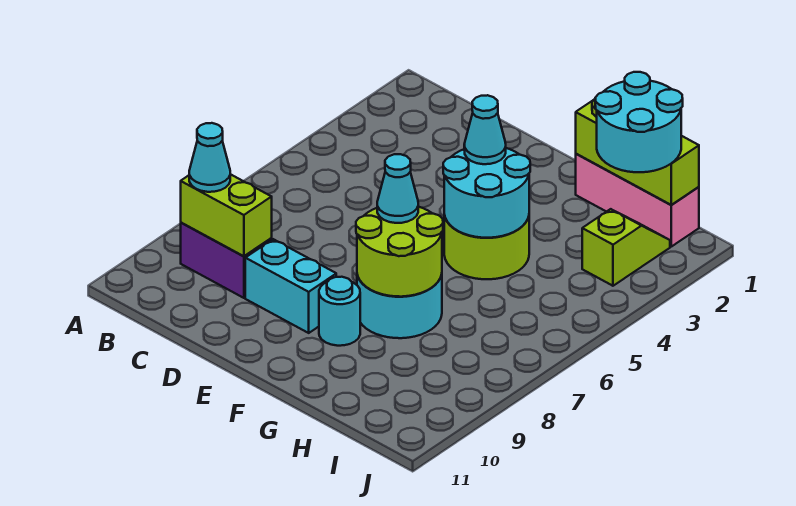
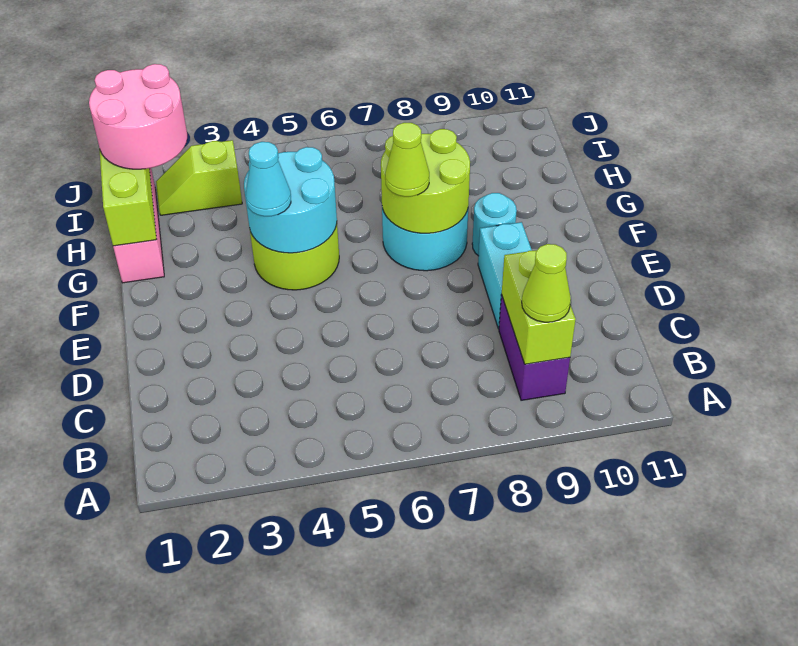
cyan 1x1 cone [189,123,230,192] -> lime 1x1 cone [522,244,571,322]
cyan 1x1 cone [377,154,418,223] -> lime 1x1 cone [385,123,429,197]
cyan 2x2 round brick [595,72,683,172] -> pink 2x2 round brick [89,64,187,169]

